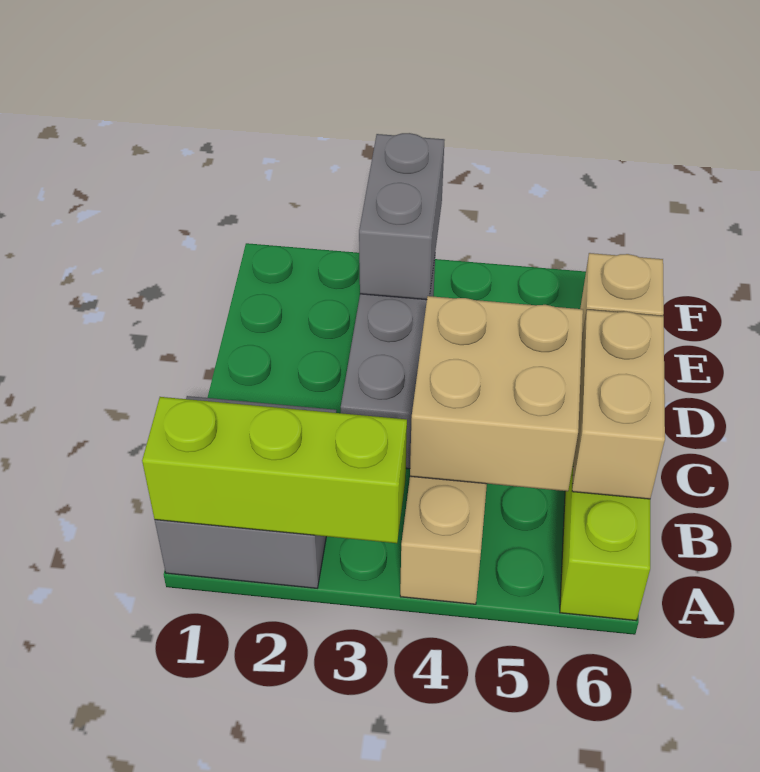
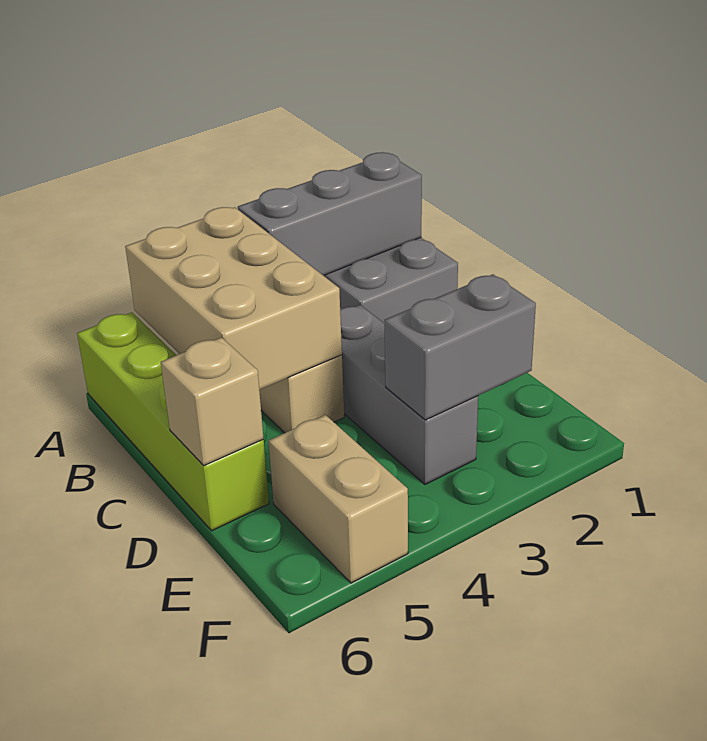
lime 1x3 brick [142,397,407,543] -> grey 1x3 brick [238,152,422,276]
tan 2x2 brick [410,296,583,491] -> tan 2x3 brick [125,207,342,390]
tan 1x2 brick [572,310,665,499] -> tan 1x2 brick moved to [268,415,408,583]
grey 1x2 brick [359,133,444,300] -> grey 1x2 brick turned to [384,274,536,420]

